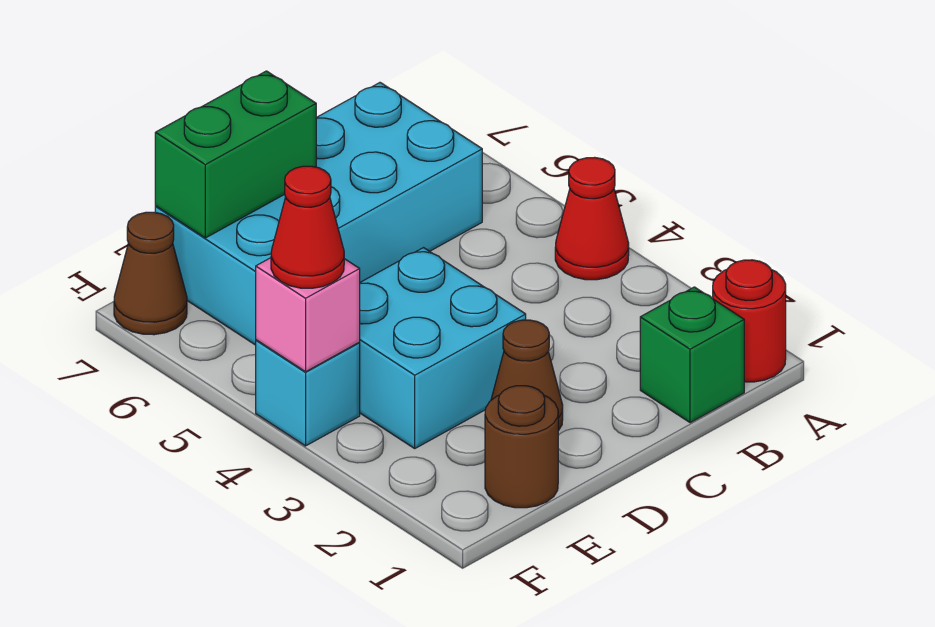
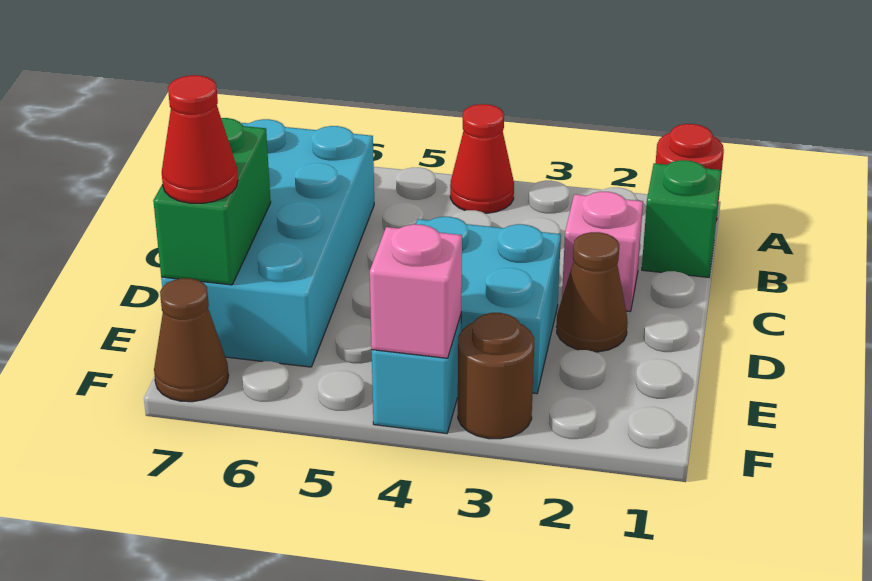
none -> pink 1x1 brick [562,192,643,311]
brown 1x1 round brick [485,386,558,508] -> brown 1x1 round brick moved to [458,313,534,439]
red 1x1 cone [271,166,344,288] -> red 1x1 cone moved to [162,75,238,203]

